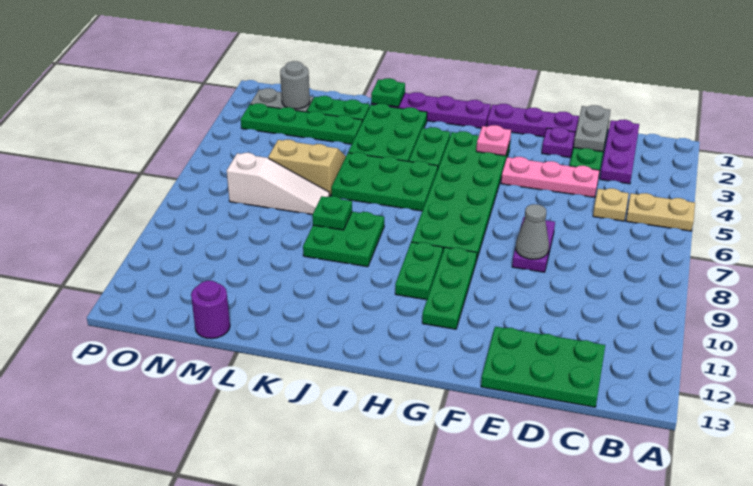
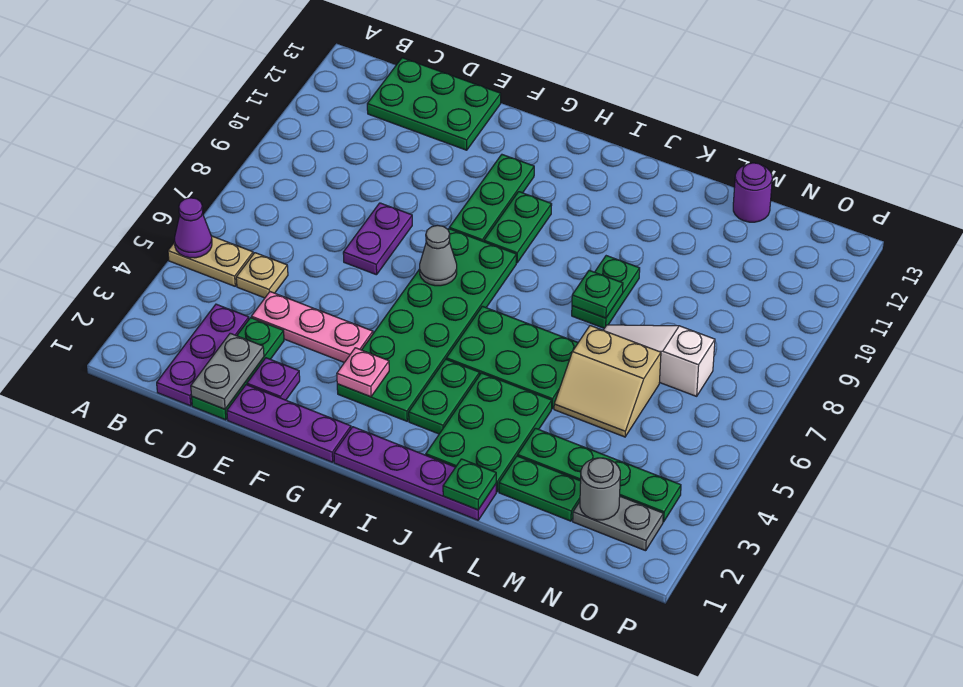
none -> purple 1x1 cone [174,198,212,258]
grey 1x1 cone [516,204,549,259] -> grey 1x1 cone moved to [420,225,457,286]
green 2x2 plate [303,212,384,267] -> green 1x2 plate [572,256,640,328]

